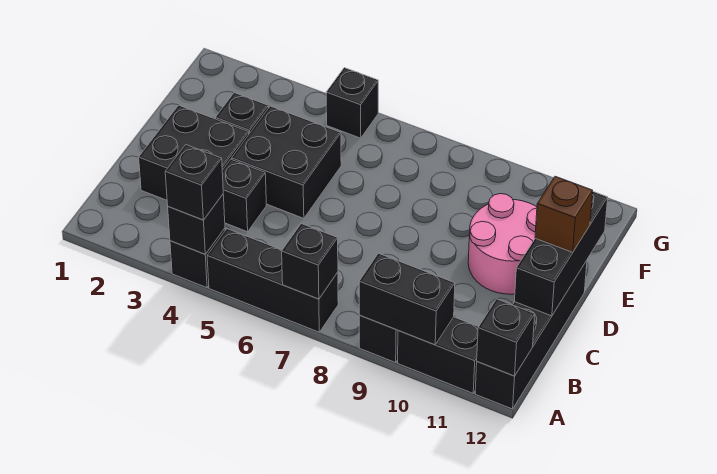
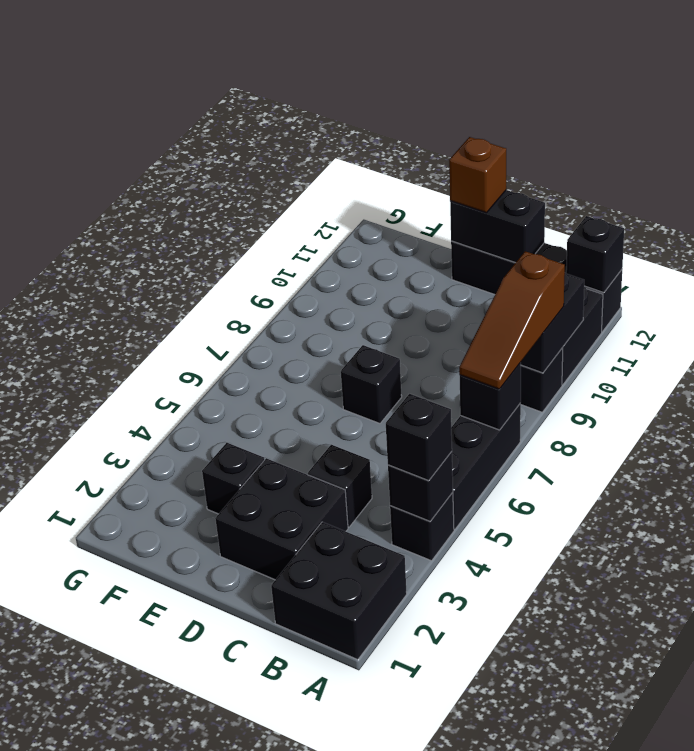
none -> brown 1x3 slope [459,251,565,389]
black 1x3 brick [514,192,608,316] -> black 1x2 brick [450,190,545,263]
black 2x2 brick [232,106,341,218] -> black 2x2 brick moved to [271,522,407,660]
pink 2x2 round brick [468,194,537,294] -> none
black 1x1 brick [326,68,378,138] -> black 1x1 brick moved to [341,345,402,423]

